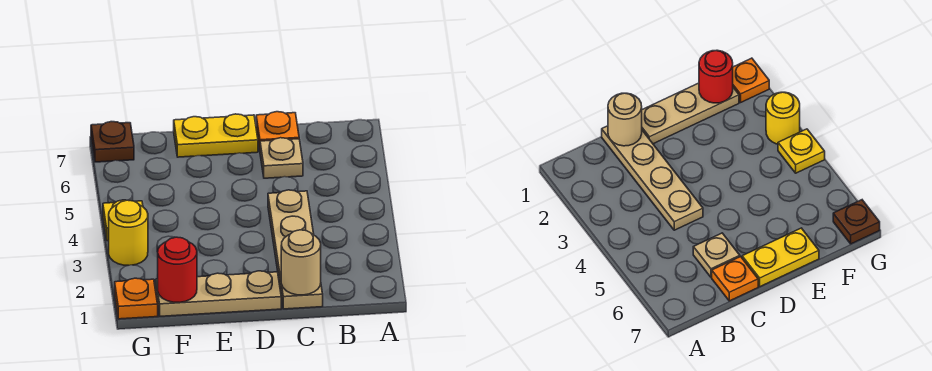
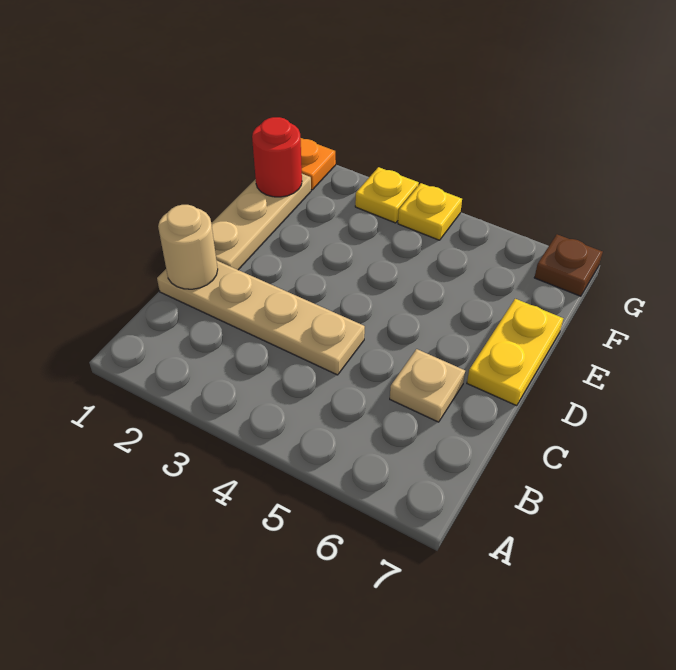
orange 1x1 plate [256,112,299,150] -> none
yellow 1x1 round brick [109,200,148,265] -> yellow 1x1 plate [355,167,419,223]

